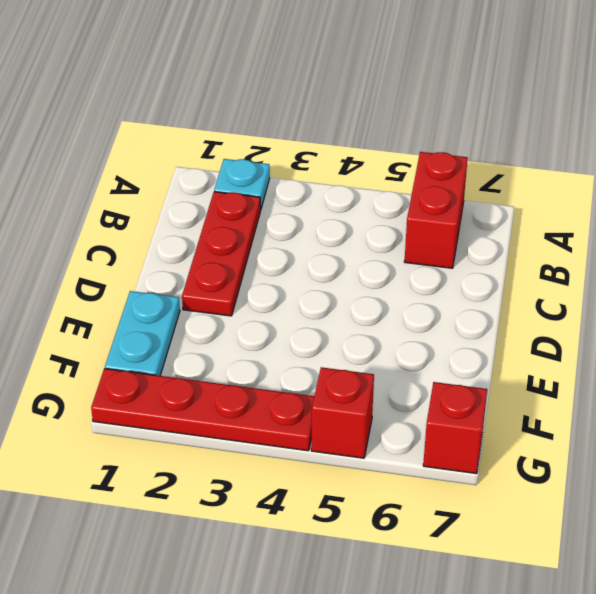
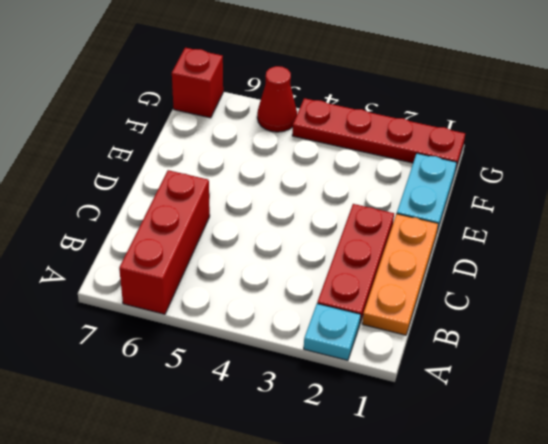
red 1x2 brick [404,152,468,268] -> red 1x3 brick [119,170,210,314]
none -> orange 1x3 plate [362,214,438,335]
red 1x1 brick [311,367,374,458] -> red 1x1 cone [257,66,297,132]

